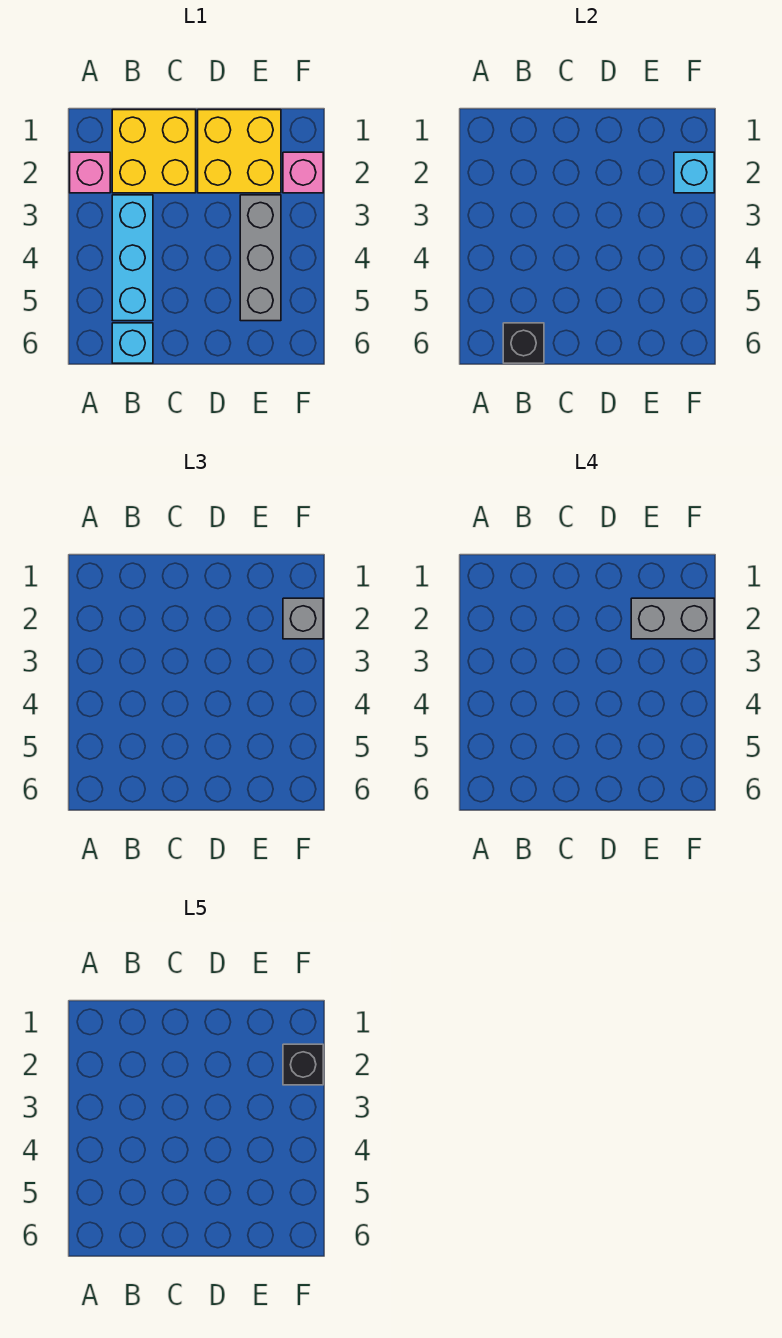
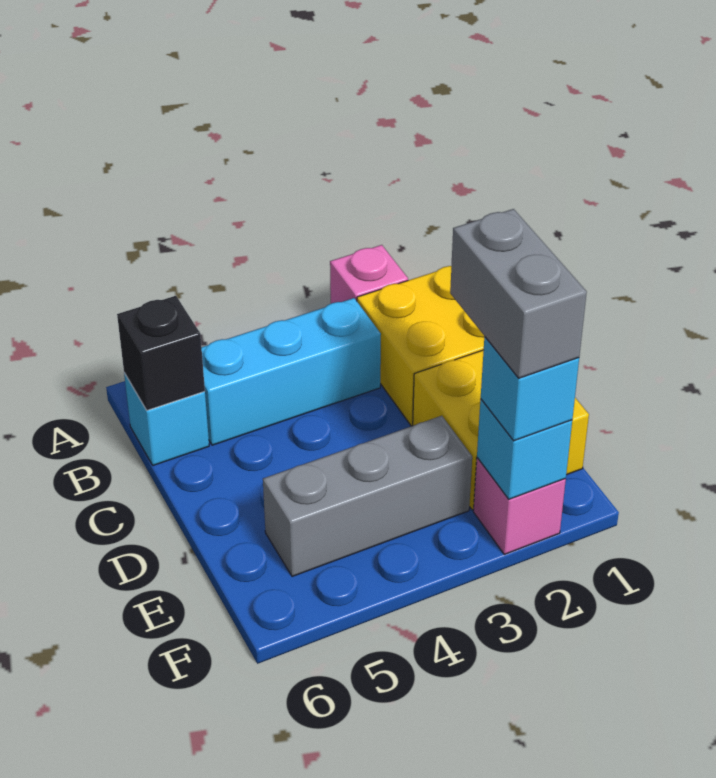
grey 1x1 brick [283,598,323,639] -> cyan 1x1 brick [481,337,579,441]
black 1x1 brick [283,1044,323,1085] -> none

